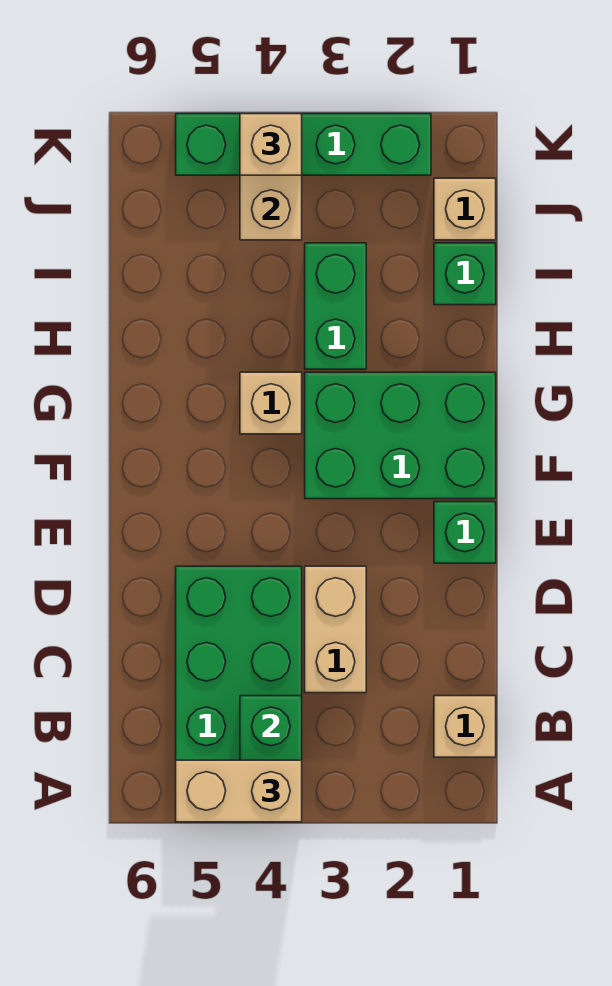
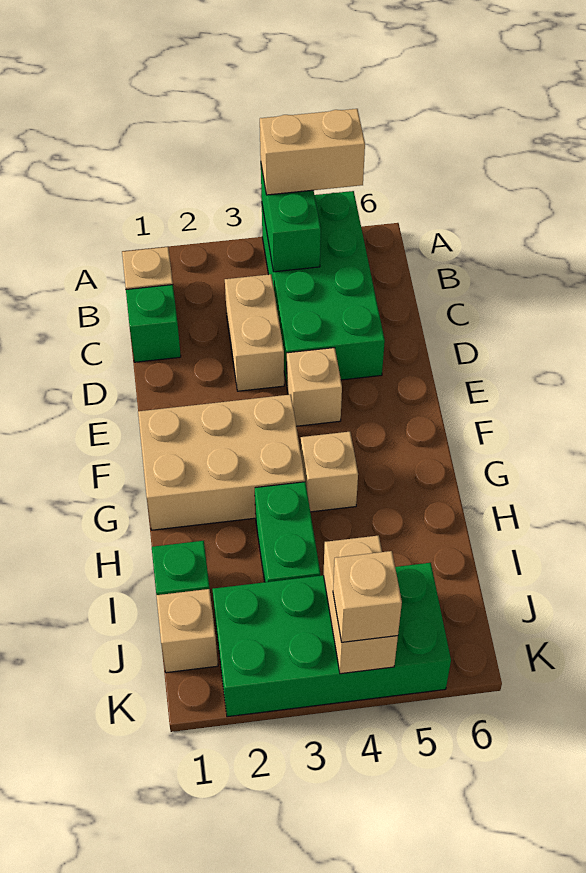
green 1x1 brick [434,502,496,563] -> green 1x1 brick moved to [126,285,181,362]
none -> tan 1x1 brick [287,348,342,426]
green 2x3 brick [305,372,496,499] -> tan 2x3 brick [138,395,305,530]
green 1x4 brick [176,114,431,175] -> green 2x4 brick [212,563,451,717]

